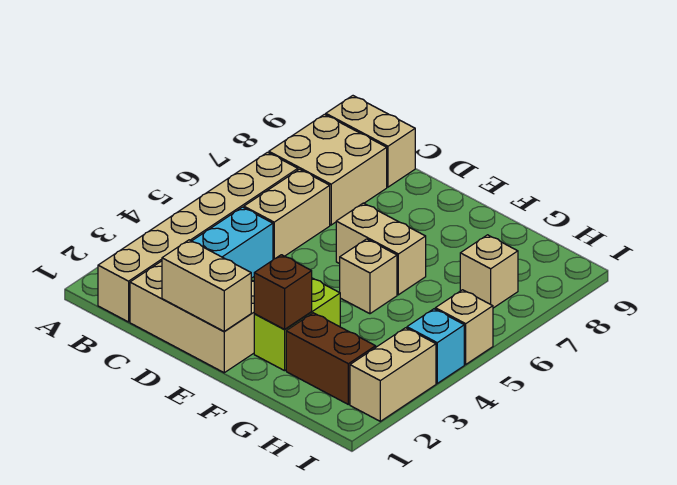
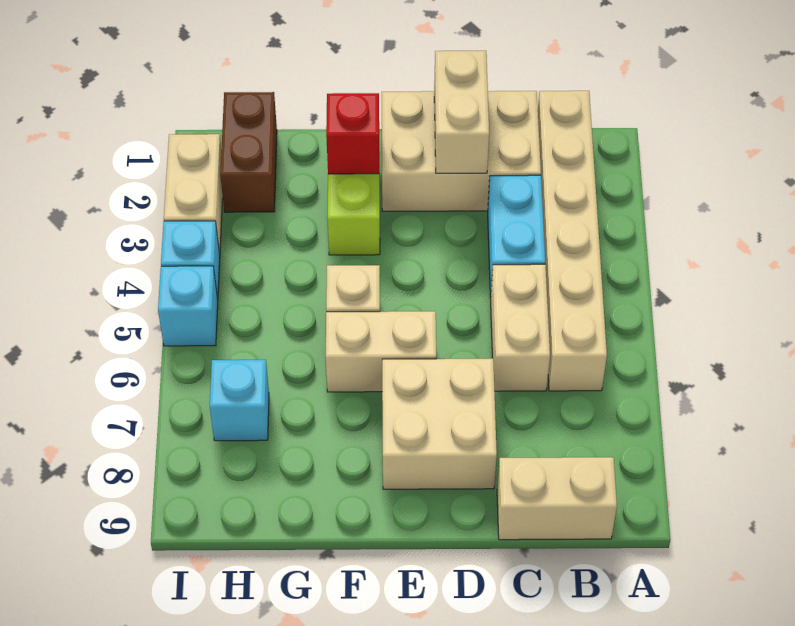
tan 2x2 brick [269,114,387,225] -> tan 2x2 brick moved to [382,359,497,489]
tan 1x2 brick [162,240,251,331] -> tan 1x2 brick turned to [434,51,489,173]
brown 1x1 brick [254,255,312,329] -> red 1x1 brick [326,93,379,174]
brown 1x2 brick [286,313,376,404] -> brown 1x2 brick turned to [220,92,277,212]
tan 1x1 brick [460,235,518,308] -> cyan 1x1 brick [210,360,269,441]
tan 1x1 brick [435,290,493,364] -> cyan 1x1 brick [158,266,218,346]

